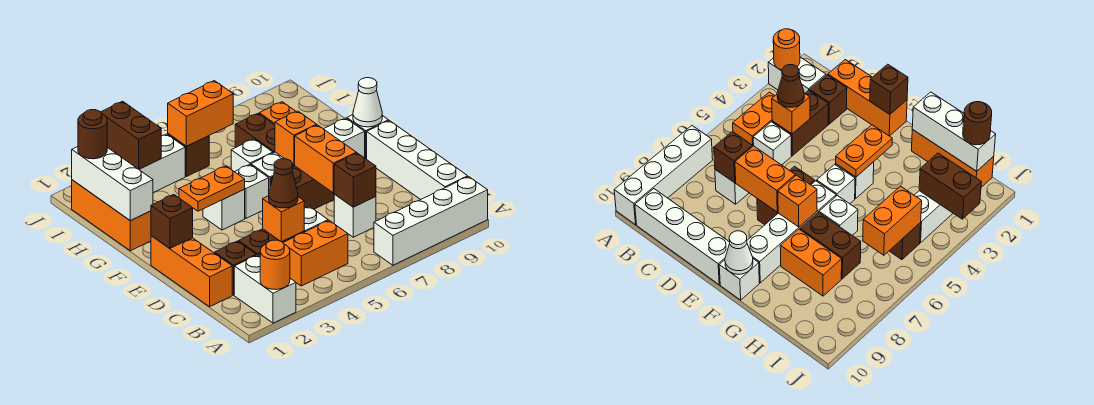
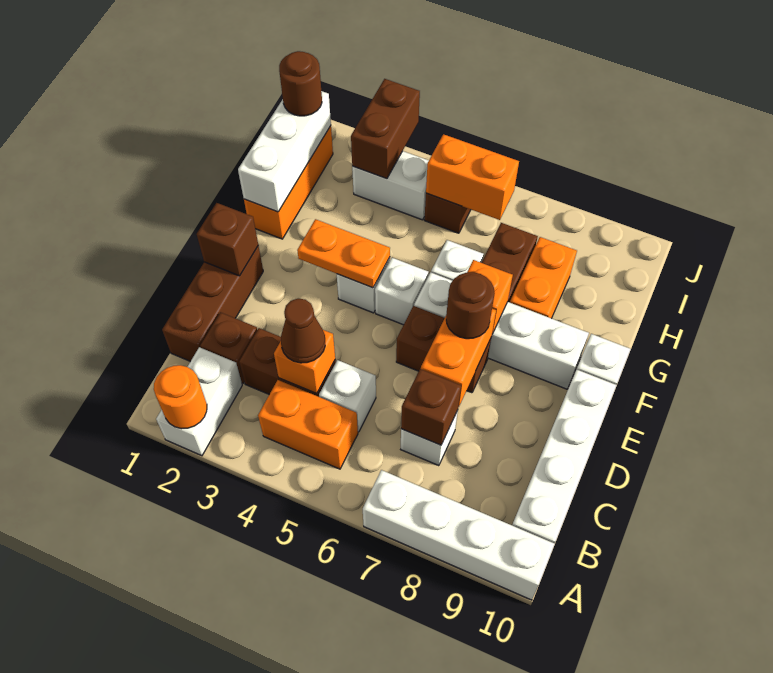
orange 1x3 brick [151,236,232,307] -> brown 1x3 brick [162,246,263,361]
none -> brown 1x1 round brick [446,272,495,339]
white 1x1 cone [353,78,382,127] -> none

